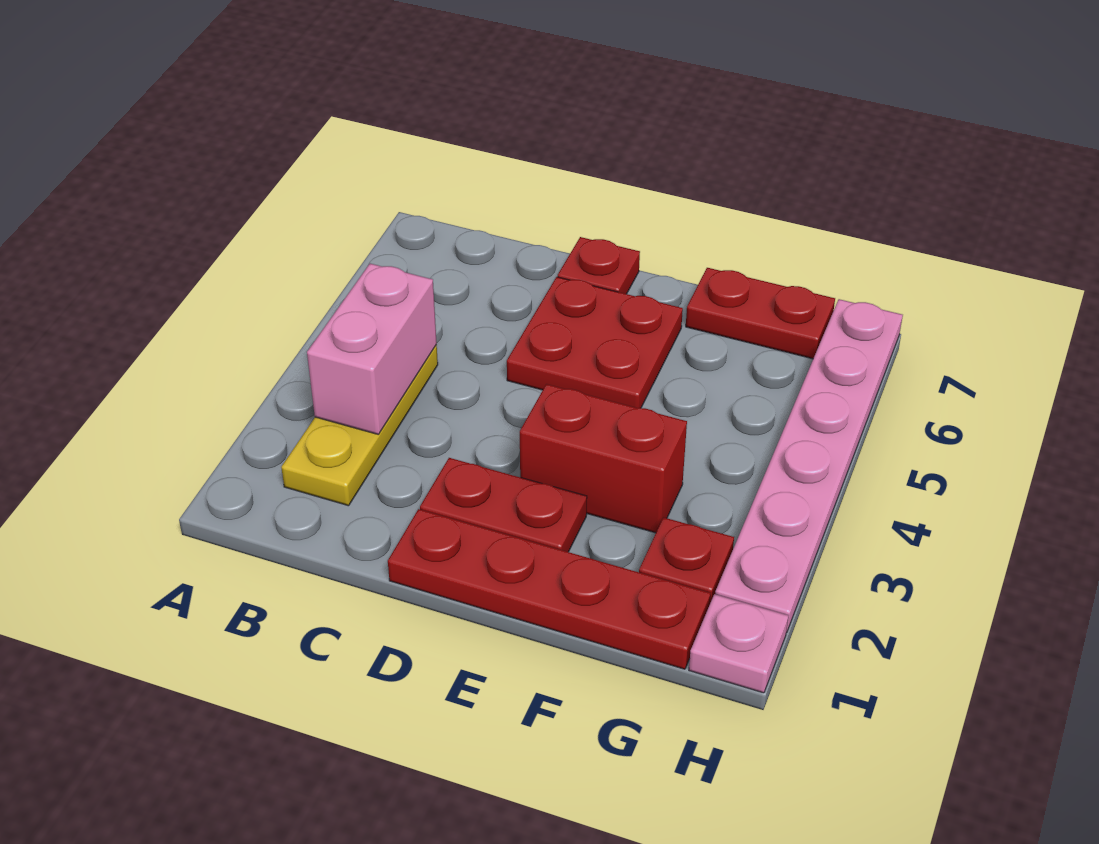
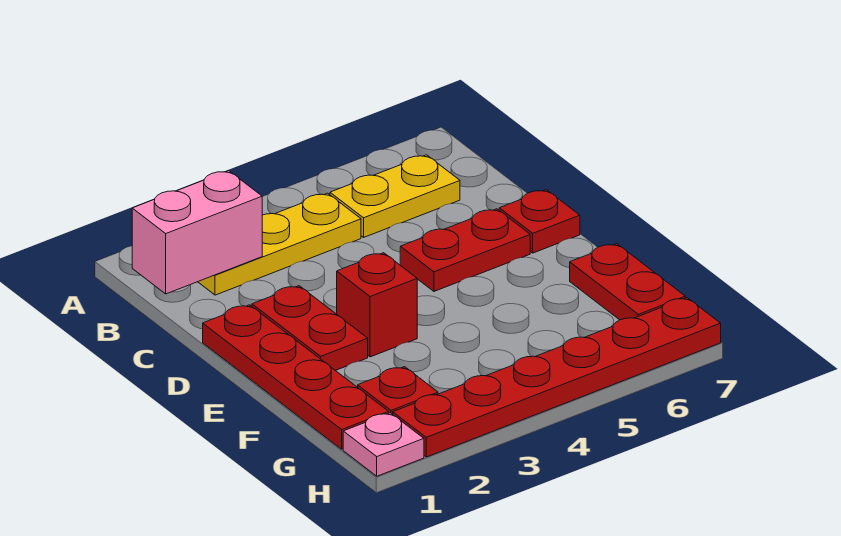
pink 1x2 brick [307,264,437,435] -> pink 1x2 brick moved to [132,171,262,294]
none -> yellow 1x2 plate [330,155,460,237]
red 2x2 plate [507,277,683,408] -> red 1x2 plate [400,209,530,291]
red 1x2 brick [520,384,687,533] -> red 1x1 brick [337,253,417,357]
pink 1x6 plate [715,299,903,633] -> red 1x6 plate [393,298,721,457]

